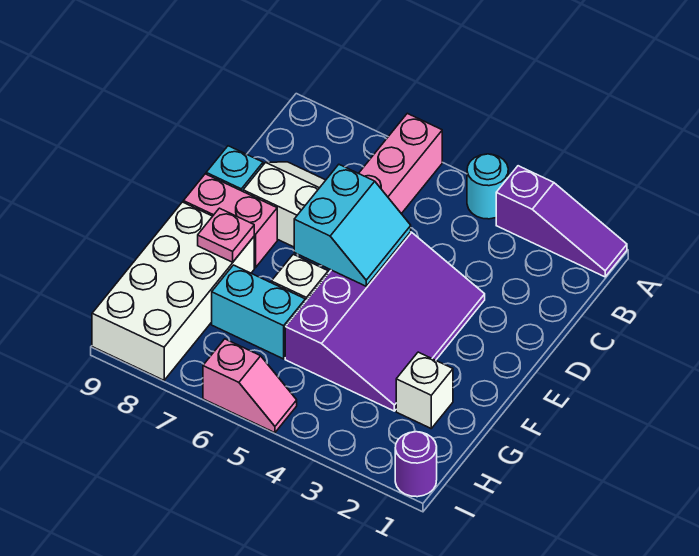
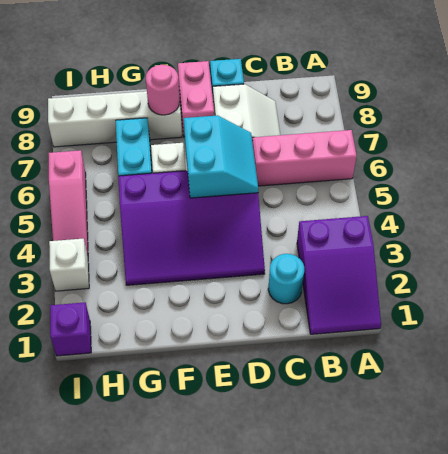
purple 1x3 slope [496,166,627,277] -> purple 2x3 slope [297,216,381,334]
cyan 1x1 round brick [467,154,508,219] -> cyan 1x1 round brick moved to [268,254,304,304]
cyan 2x2 slope [294,165,411,286] -> cyan 2x2 slope turned to [184,115,258,198]
white 2x4 brick [92,202,254,380] -> white 1x4 brick [48,91,182,147]
pink 1x1 plate [198,208,254,262] -> pink 1x1 round brick [146,65,180,115]
white 1x1 brick [396,352,453,428] -> white 1x1 brick moved to [49,239,89,291]
purple 1x1 round brick [395,432,437,497] -> purple 1x1 brick [50,302,91,356]
pink 1x2 slope [203,339,297,433] -> pink 1x3 slope [49,150,88,255]

